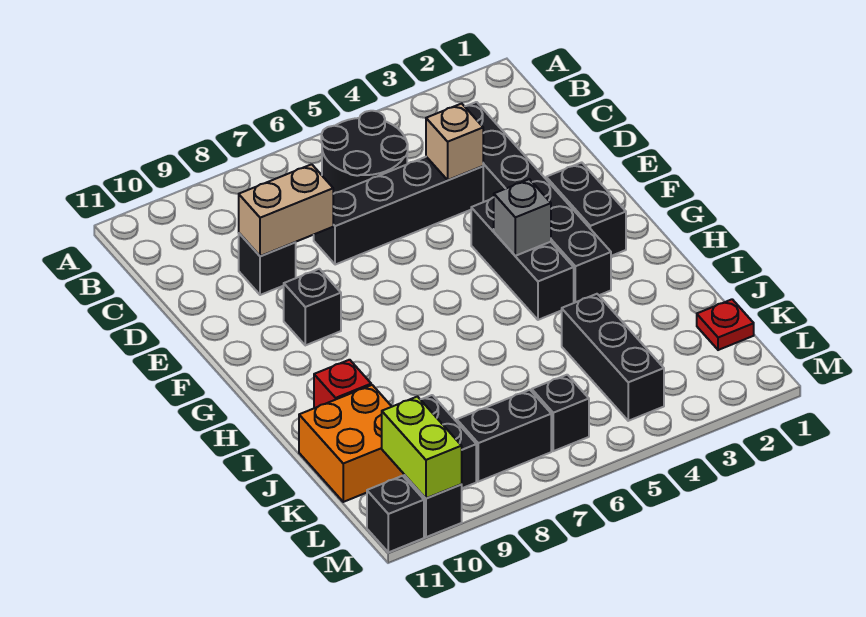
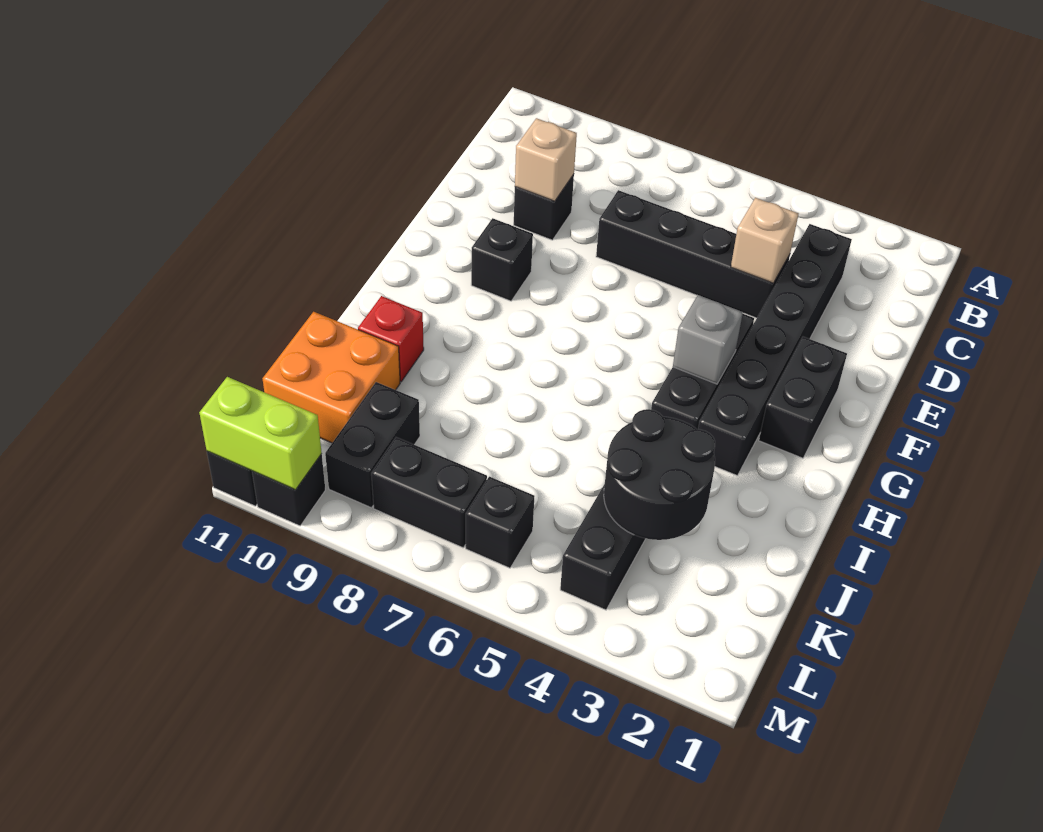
black 2x2 round brick [321,111,408,194] -> black 2x2 round brick moved to [604,409,715,540]
tan 1x2 brick [239,164,333,256] -> tan 1x1 brick [515,118,577,201]
red 1x1 plate [697,299,754,350] -> none
lime 1x2 brick [382,397,462,498] -> lime 1x2 brick turned to [199,377,322,490]

